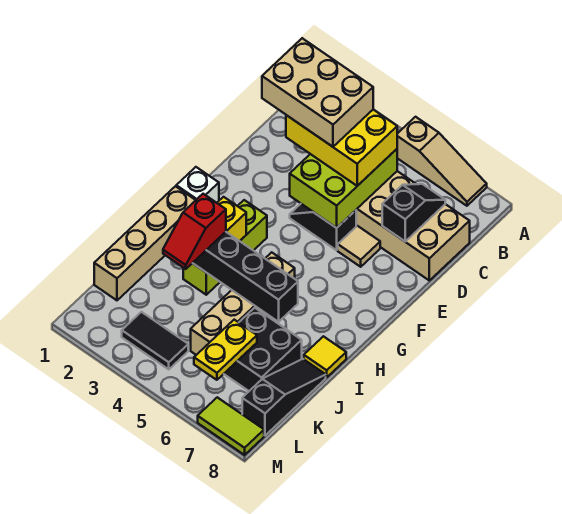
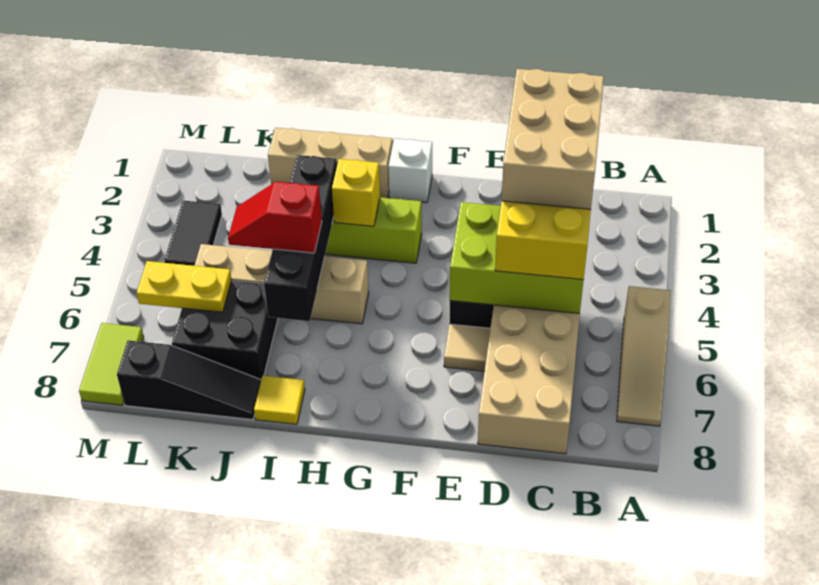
black 1x2 slope [382,184,445,242] -> none
tan 1x4 brick [94,186,196,300] -> tan 1x3 brick [268,128,392,198]
red 1x2 slope [163,194,226,269] -> red 1x2 slope moved to [228,182,322,253]

